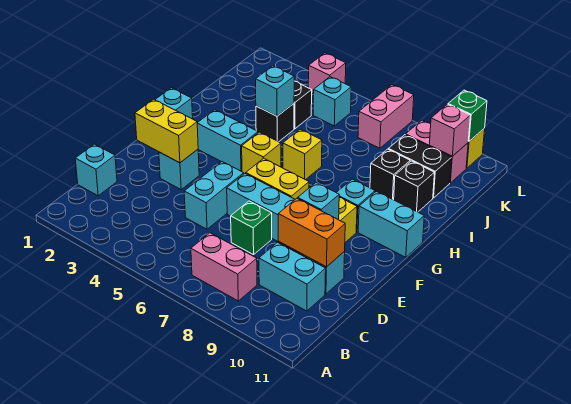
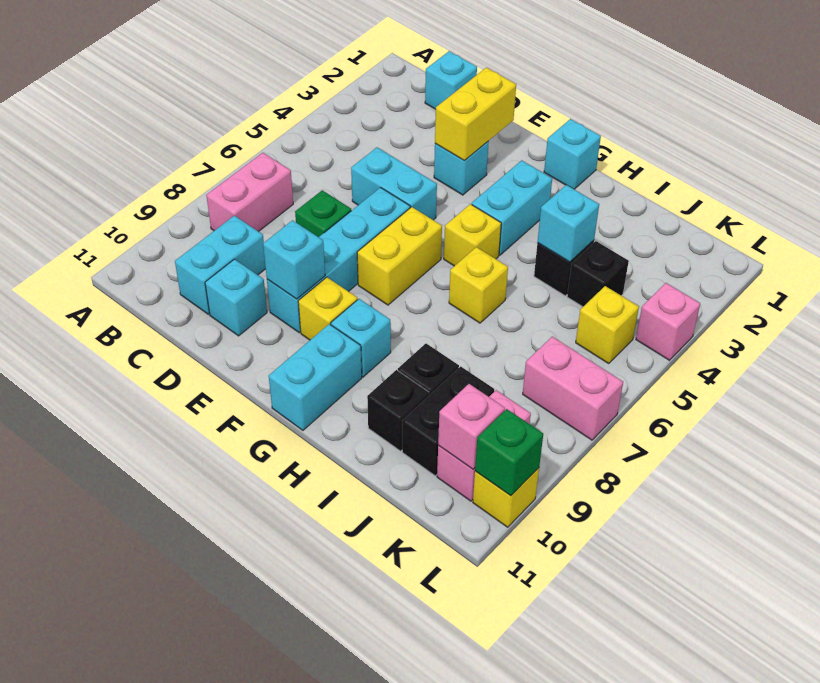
orange 1x2 brick [278,198,345,267] -> none
cyan 1x1 brick [313,77,351,126] -> yellow 1x1 brick [576,286,639,364]

